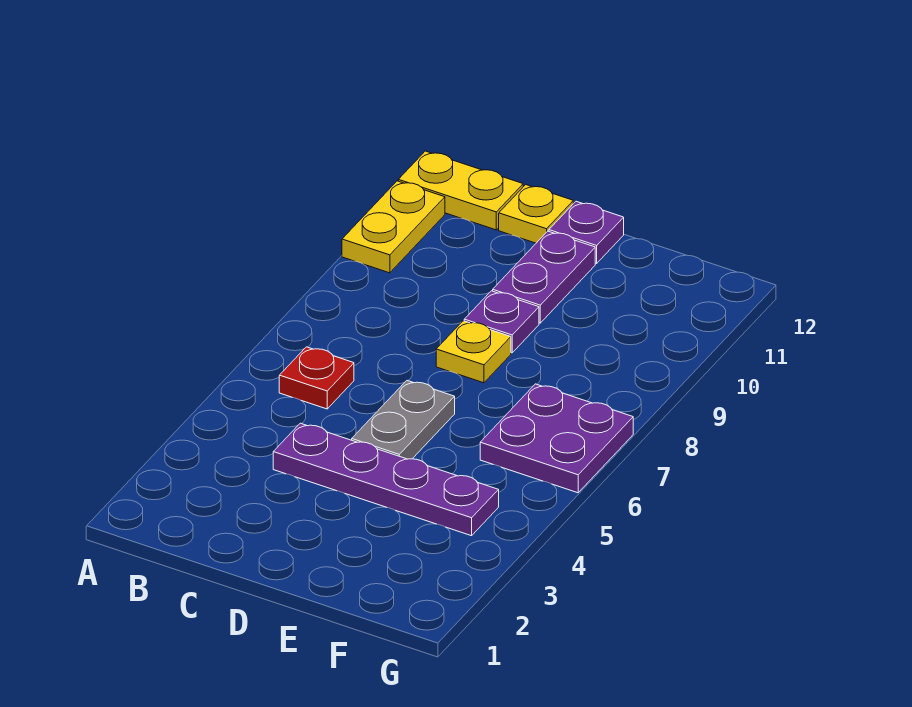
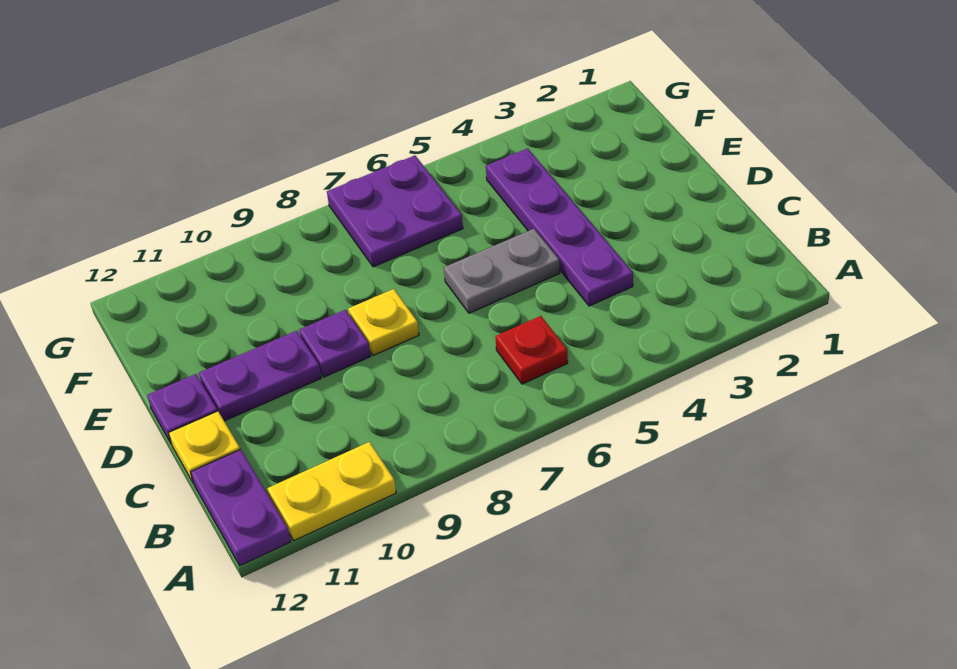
yellow 1x2 plate [398,151,523,230] -> purple 1x2 plate [191,449,291,566]

